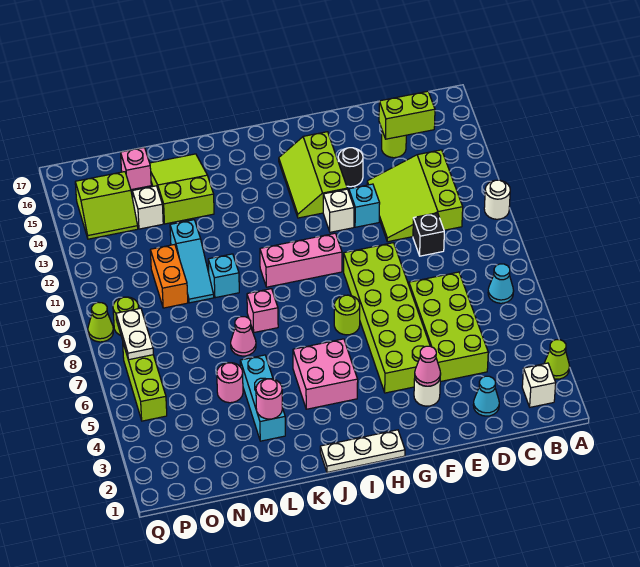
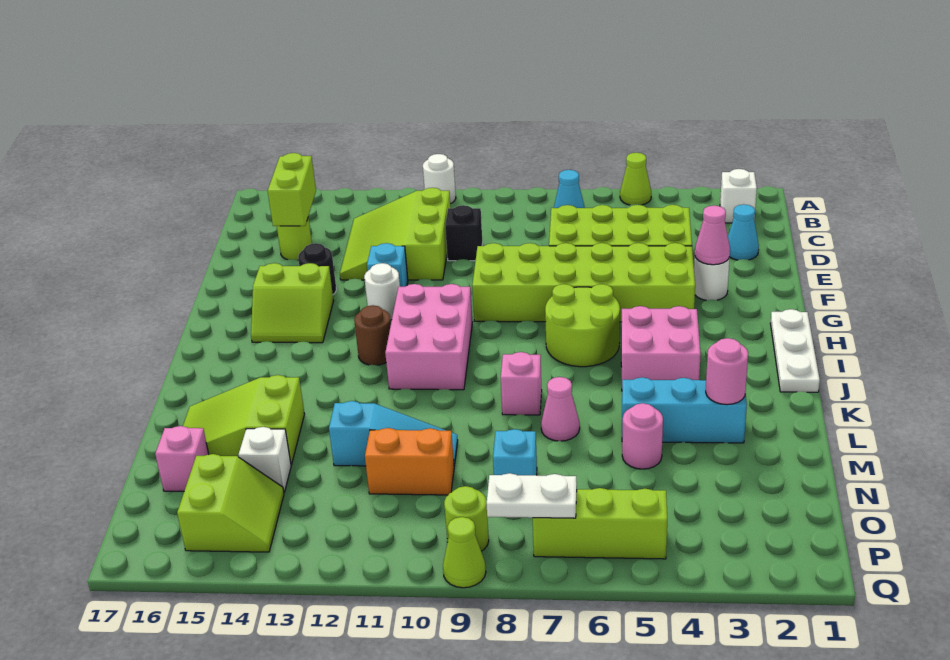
lime 1x1 cone [544,340,570,379] -> lime 1x1 cone moved to [620,153,651,205]
lime 3x3 slope [367,150,463,242] -> lime 3x3 slope turned to [340,188,451,280]
white 1x1 brick [323,189,354,232] -> white 1x1 round brick [364,263,400,320]
lime 2x3 slope [279,132,347,218] -> lime 2x2 slope [251,263,333,343]
lime 1x1 round brick [334,295,360,335] -> lime 2x2 round brick [545,284,620,367]
pink 1x3 brick [260,233,342,287] -> pink 2x3 brick [385,284,473,390]
none -> brown 1x1 round brick [354,305,391,365]
cyan 1x1 brick [208,254,239,298] -> cyan 1x1 brick moved to [493,429,537,475]

